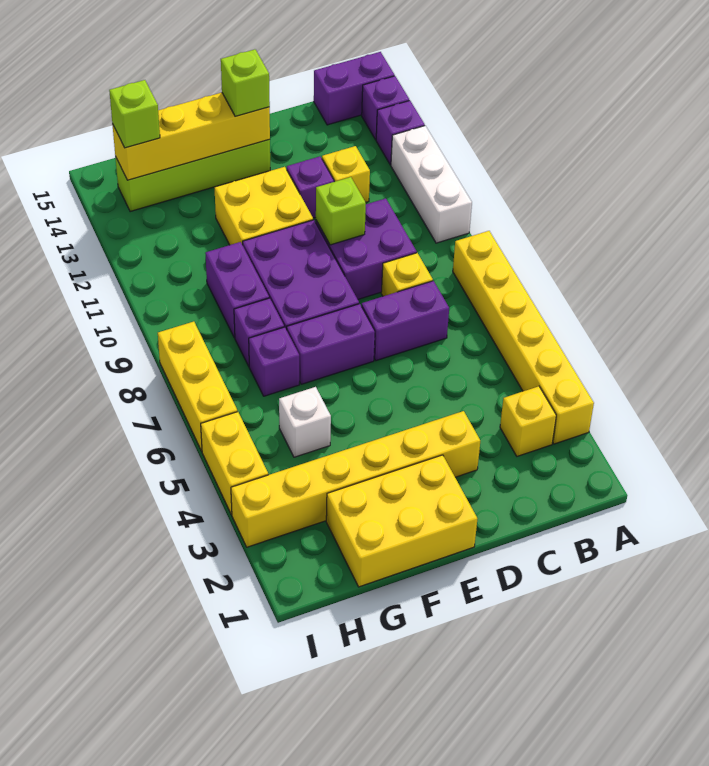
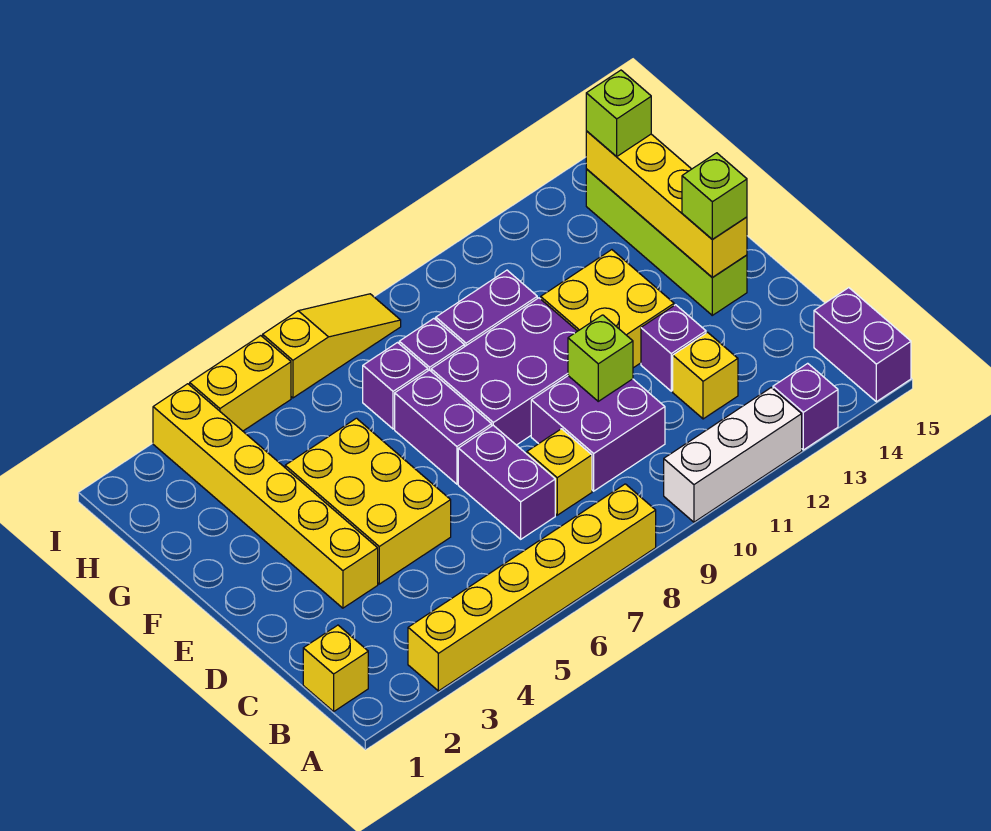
purple 1x1 brick [362,76,409,140] -> none
yellow 1x1 brick [500,386,556,456] -> yellow 1x1 brick moved to [303,625,368,711]
yellow 2x3 brick [326,455,478,587] -> yellow 2x3 brick moved to [285,418,451,584]
white 1x1 brick [279,387,331,457] -> none
yellow 1x3 brick [158,322,237,451] -> yellow 1x3 slope [263,294,401,398]

